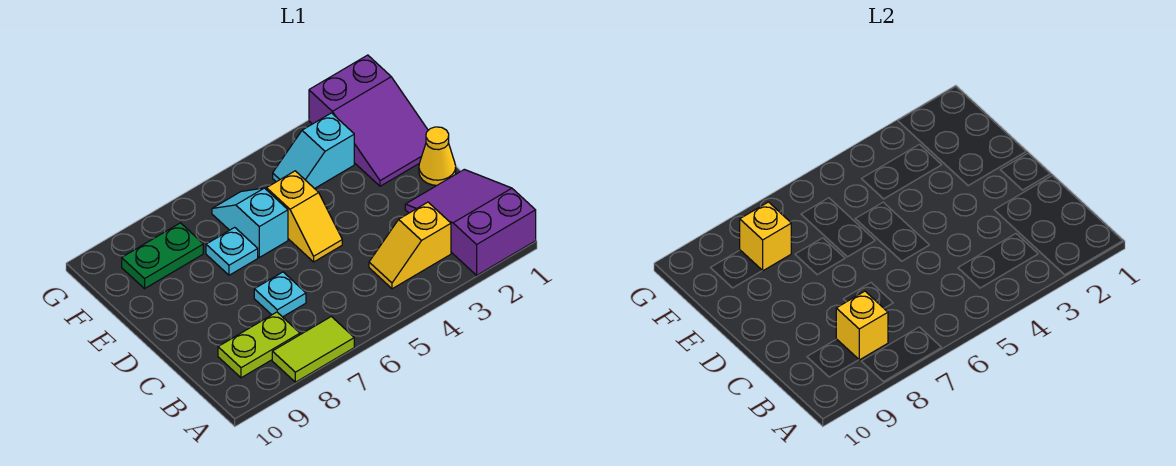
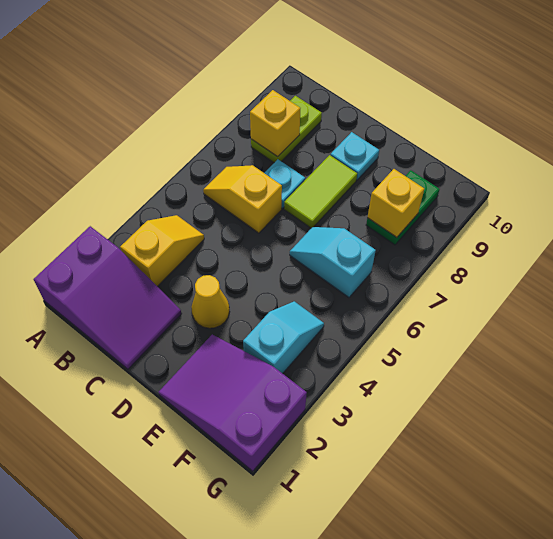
lime 1x2 tile [272,316,354,382] -> lime 1x2 tile moved to [284,155,357,228]
yellow 1x1 cone [419,127,456,185] -> yellow 1x1 cone moved to [192,275,229,328]
yellow 1x2 slope [266,171,342,262] -> yellow 1x2 slope moved to [203,165,282,233]
cyan 1x2 slope [212,188,288,257] -> cyan 1x2 slope turned to [290,227,376,297]
cyan 1x1 plate [206,227,258,275] -> cyan 1x1 plate moved to [330,132,379,180]

